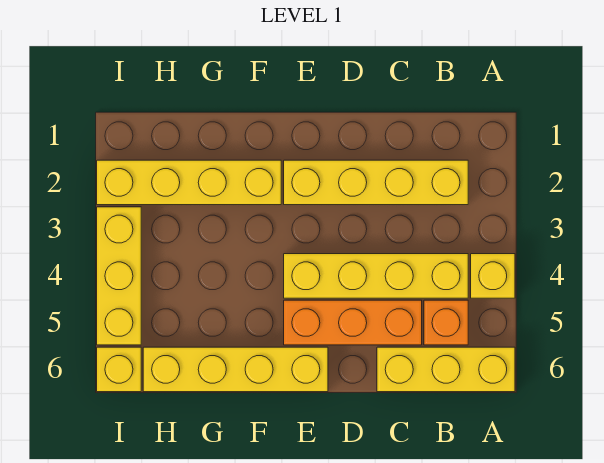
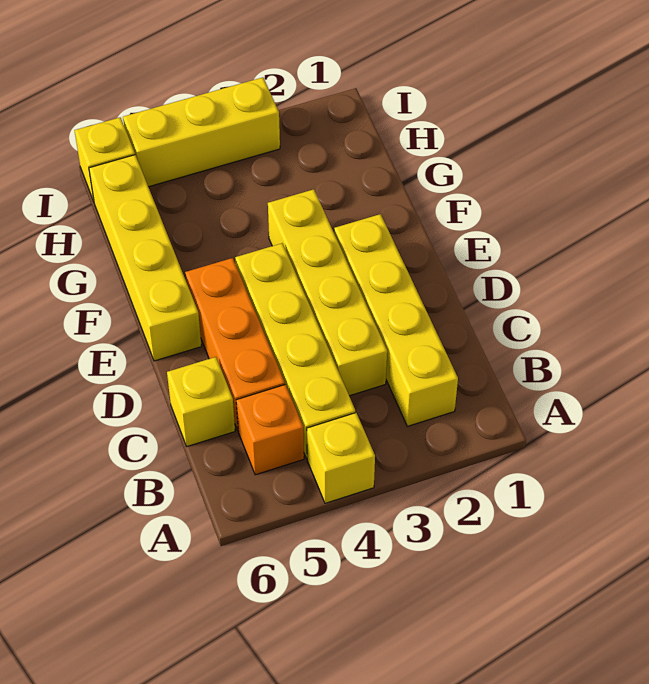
yellow 1x3 brick [377,347,515,392] -> yellow 1x1 brick [167,357,235,446]
yellow 1x4 brick [97,160,281,205] -> yellow 1x4 brick moved to [268,189,387,396]

